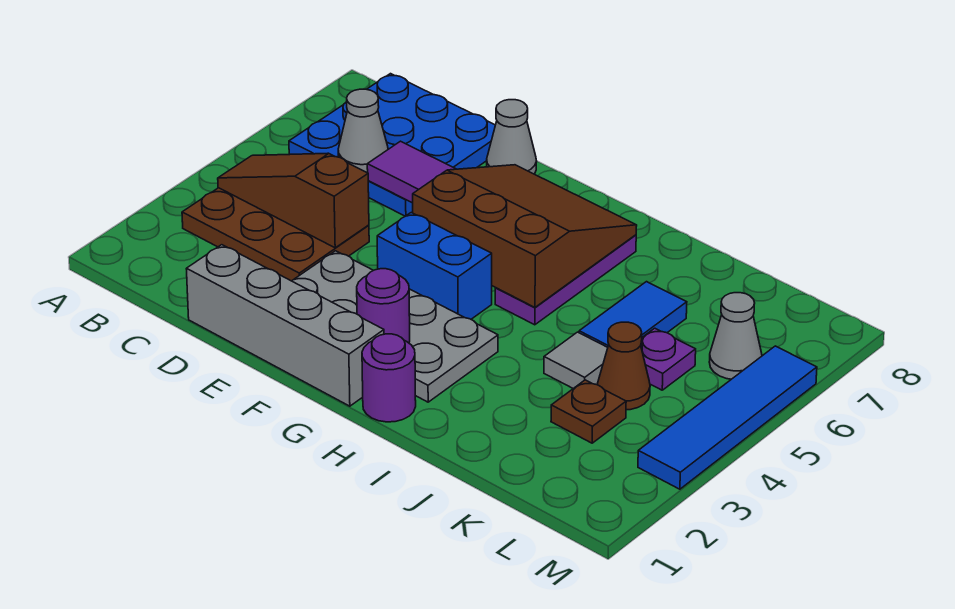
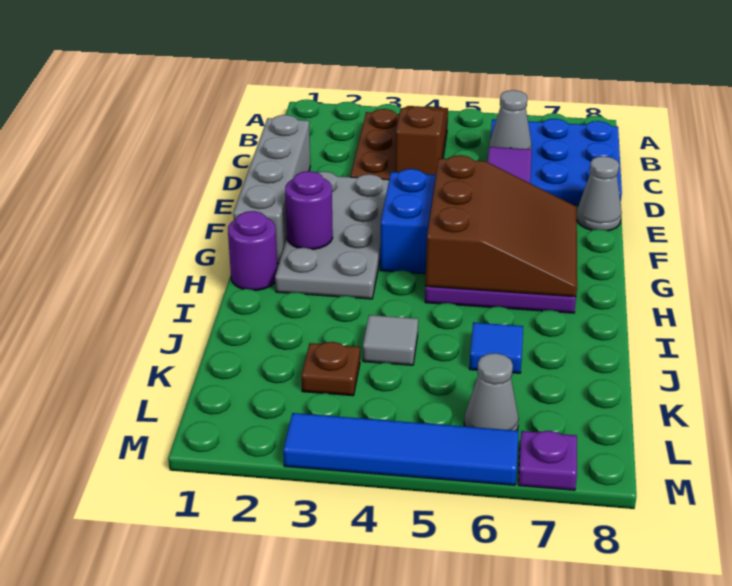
blue 1x2 tile [579,282,687,347] -> blue 1x1 tile [469,322,523,373]
brown 1x1 cone [597,322,650,410] -> none
purple 1x1 plate [641,328,696,390] -> purple 1x1 plate moved to [518,431,577,490]

